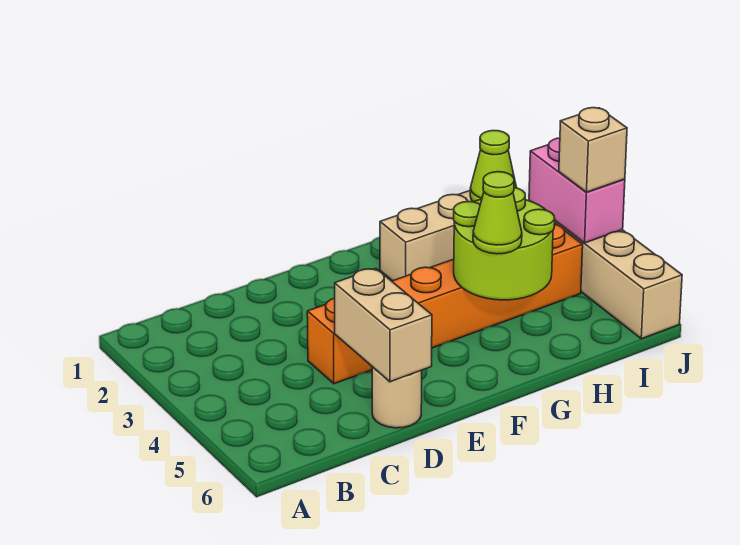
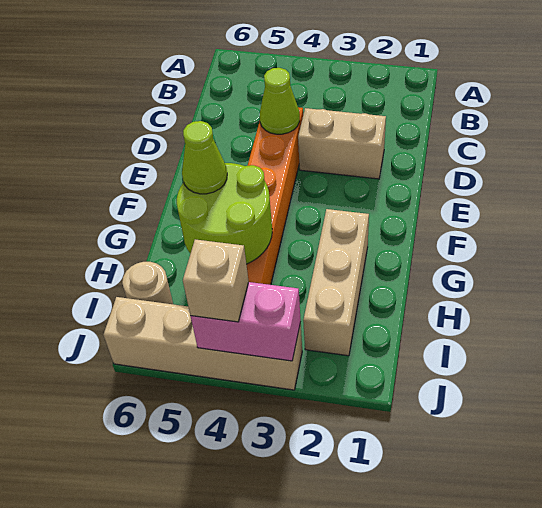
tan 1x2 brick [335,268,432,382] -> tan 1x2 brick moved to [298,108,386,179]
tan 1x1 round brick [372,367,422,428] -> tan 1x1 round brick moved to [122,262,173,304]
lime 1x1 cone [470,130,517,202] -> lime 1x1 cone moved to [260,68,300,134]

